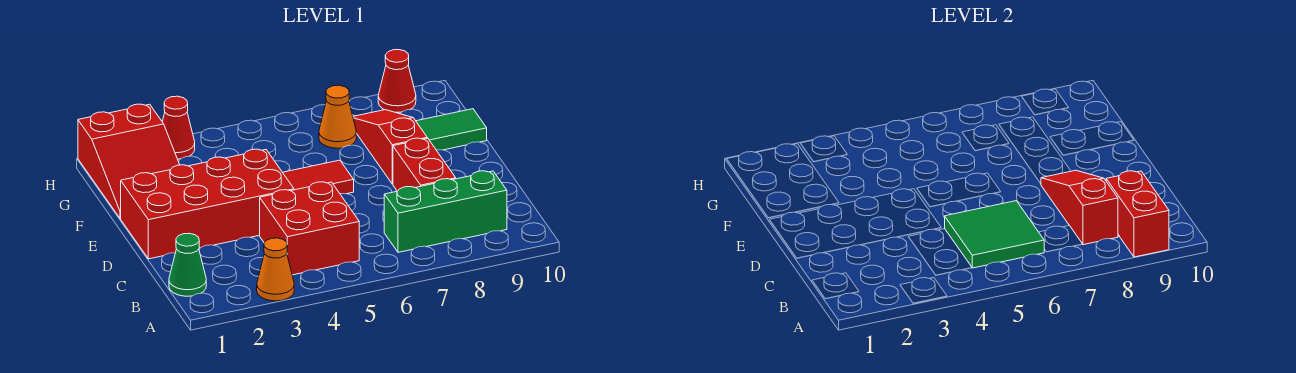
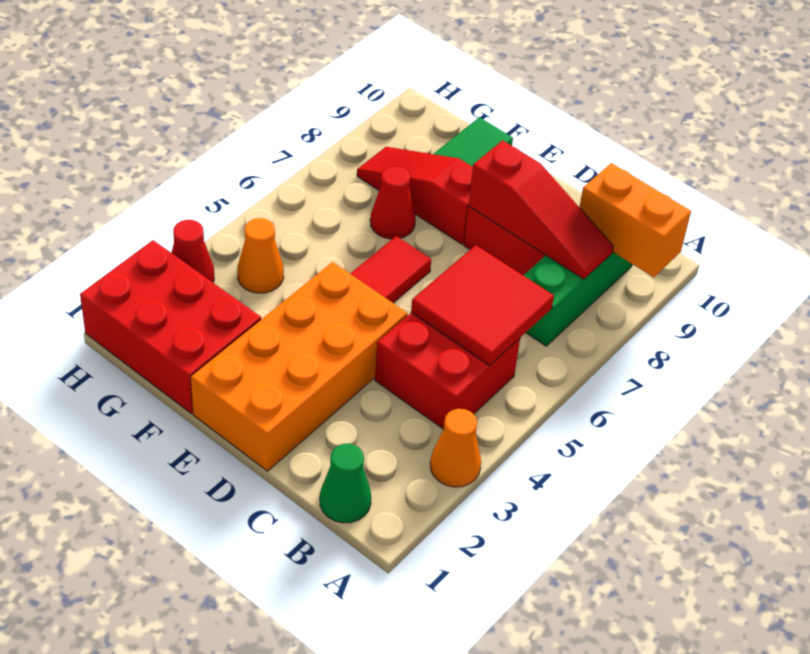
red 1x2 brick [1106,171,1169,257] -> orange 1x2 brick [579,163,691,277]
green 2x2 tile [945,201,1045,268] -> red 2x2 tile [411,245,554,365]
red 1x3 slope [1041,170,1118,245] -> red 1x3 slope turned to [468,140,613,279]
red 2x4 brick [121,149,294,259] -> orange 2x4 brick [191,262,407,471]
red 2x3 slope [78,104,180,218] -> red 2x3 brick [80,240,261,413]
orange 1x1 cone [319,85,356,148] -> orange 1x1 cone moved to [237,218,284,293]
red 1x1 cone [378,50,416,112] -> red 1x1 cone moved to [370,166,416,239]

